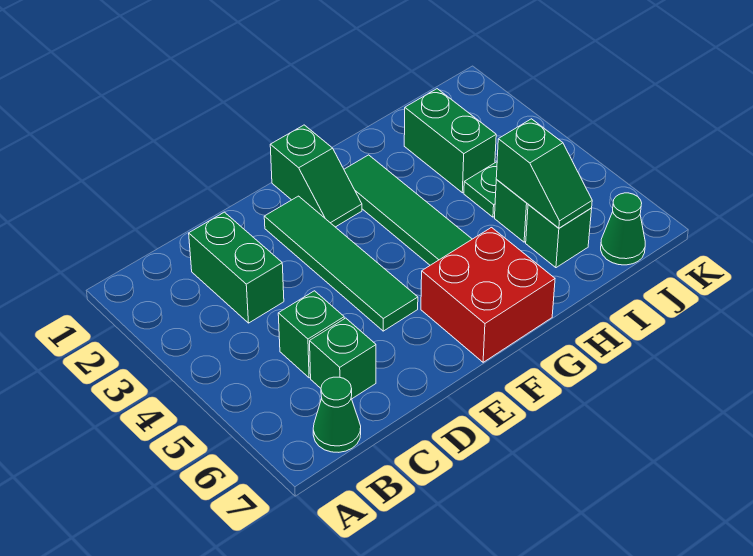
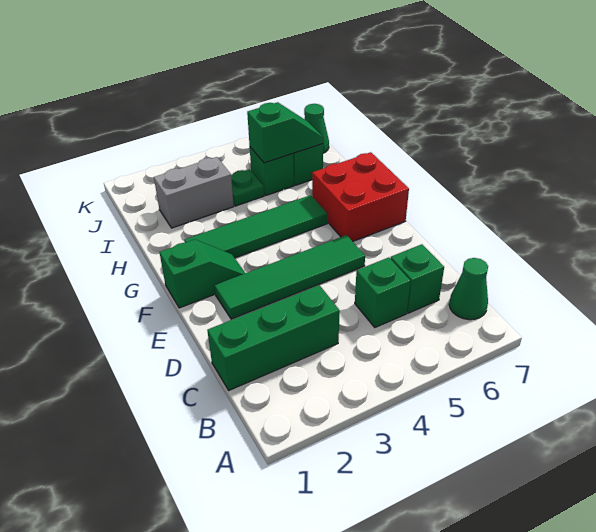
green 1x2 brick [189,212,284,323] -> green 1x3 brick [207,285,340,390]
green 1x2 brick [404,89,496,193] -> grey 1x2 brick [154,157,234,228]

